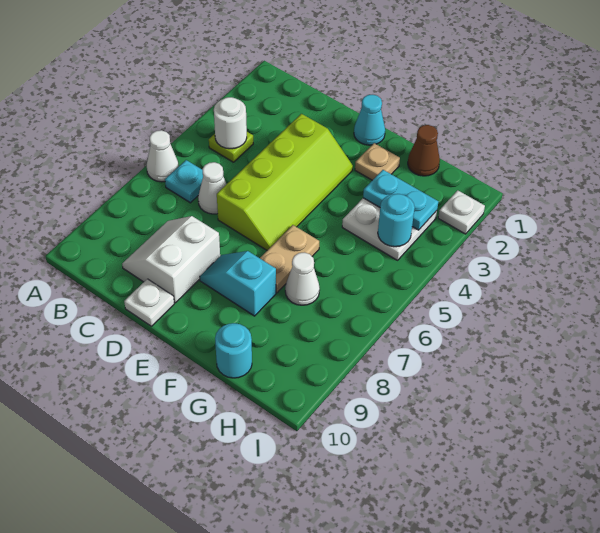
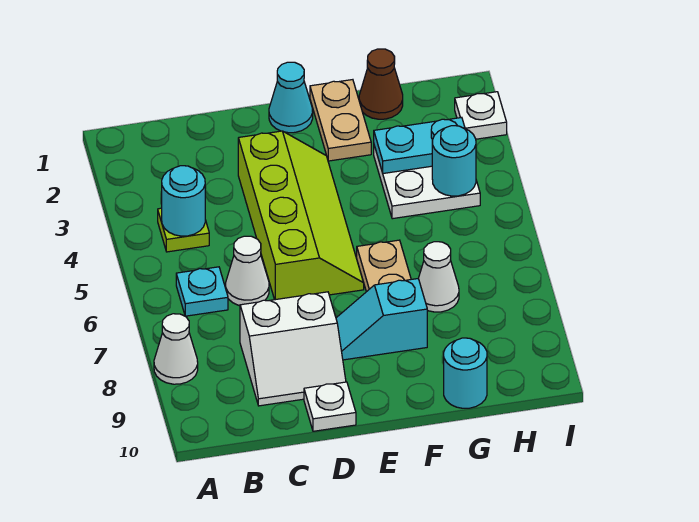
white 1x1 cone [147,130,179,182] -> white 1x1 cone moved to [154,314,198,384]
white 1x1 round brick [214,97,247,149] -> cyan 1x1 round brick [162,166,205,236]
white 2x2 slope [122,216,220,303] -> white 2x2 slope turned to [240,292,346,406]
tan 1x1 plate [355,143,400,180] -> tan 1x2 plate [310,80,371,161]

